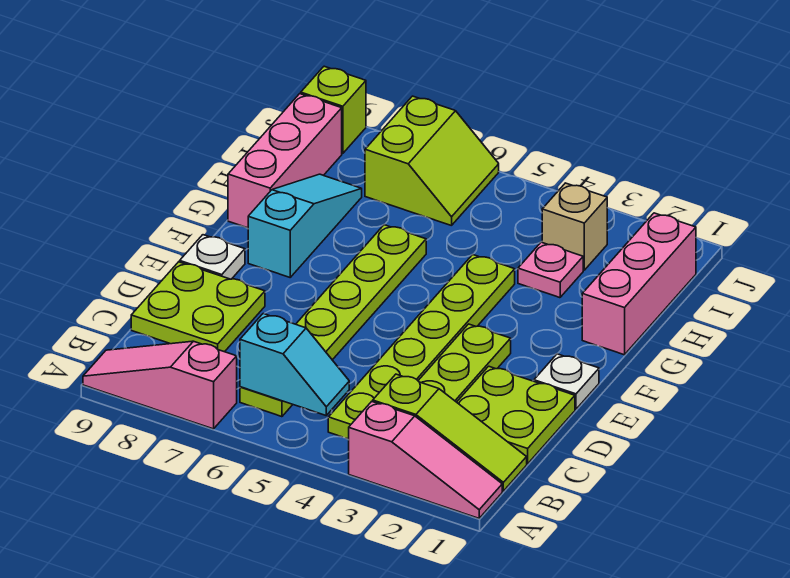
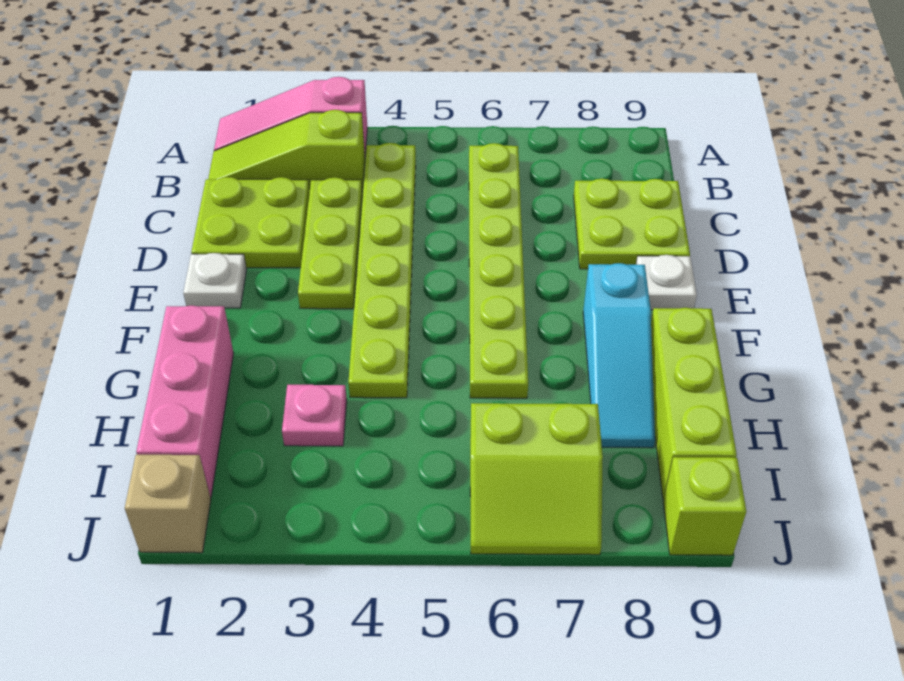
pink 1x3 slope [83,341,237,429] -> none
cyan 1x2 slope [240,314,349,415] -> none
pink 1x3 brick [228,94,342,228] -> lime 1x3 brick [651,308,737,499]
tan 1x1 brick [542,183,607,270] -> tan 1x1 brick moved to [125,455,211,553]
lime 2x2 slope [365,96,499,226] -> lime 2x2 slope turned to [470,403,603,555]

